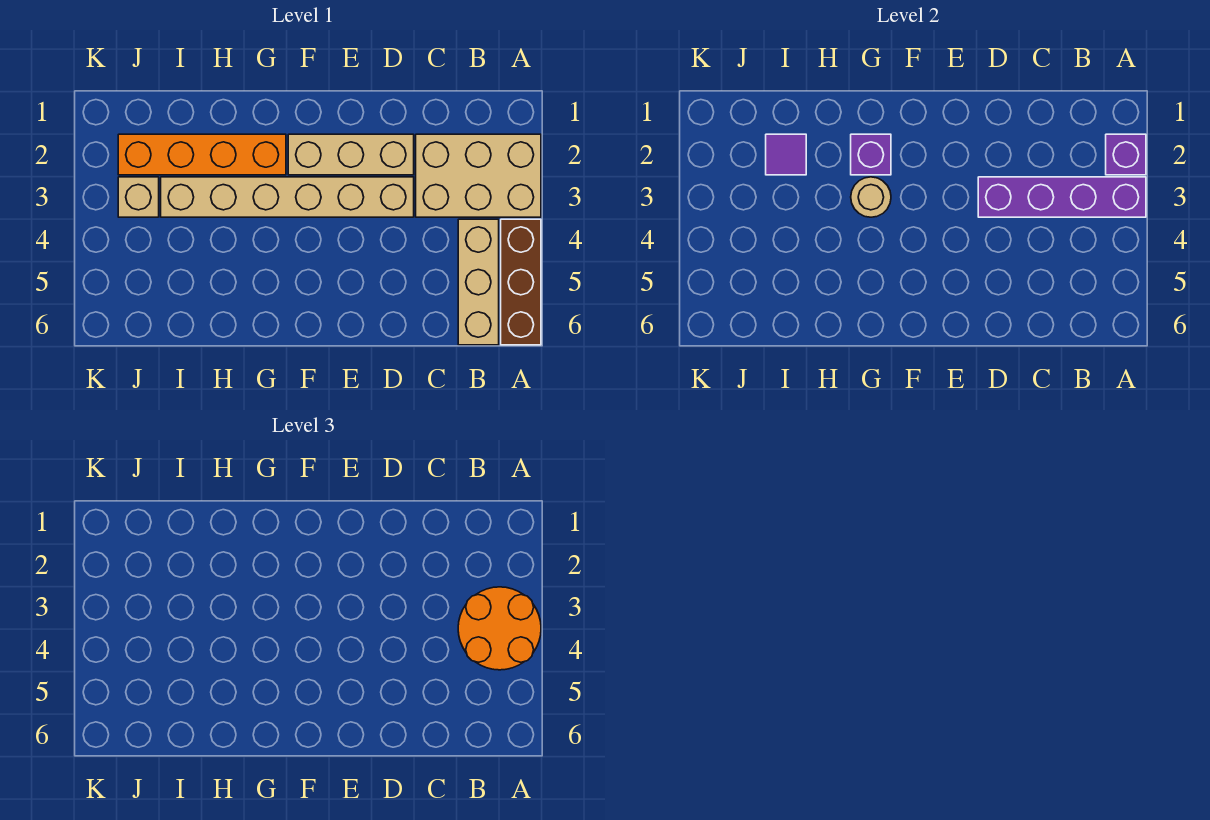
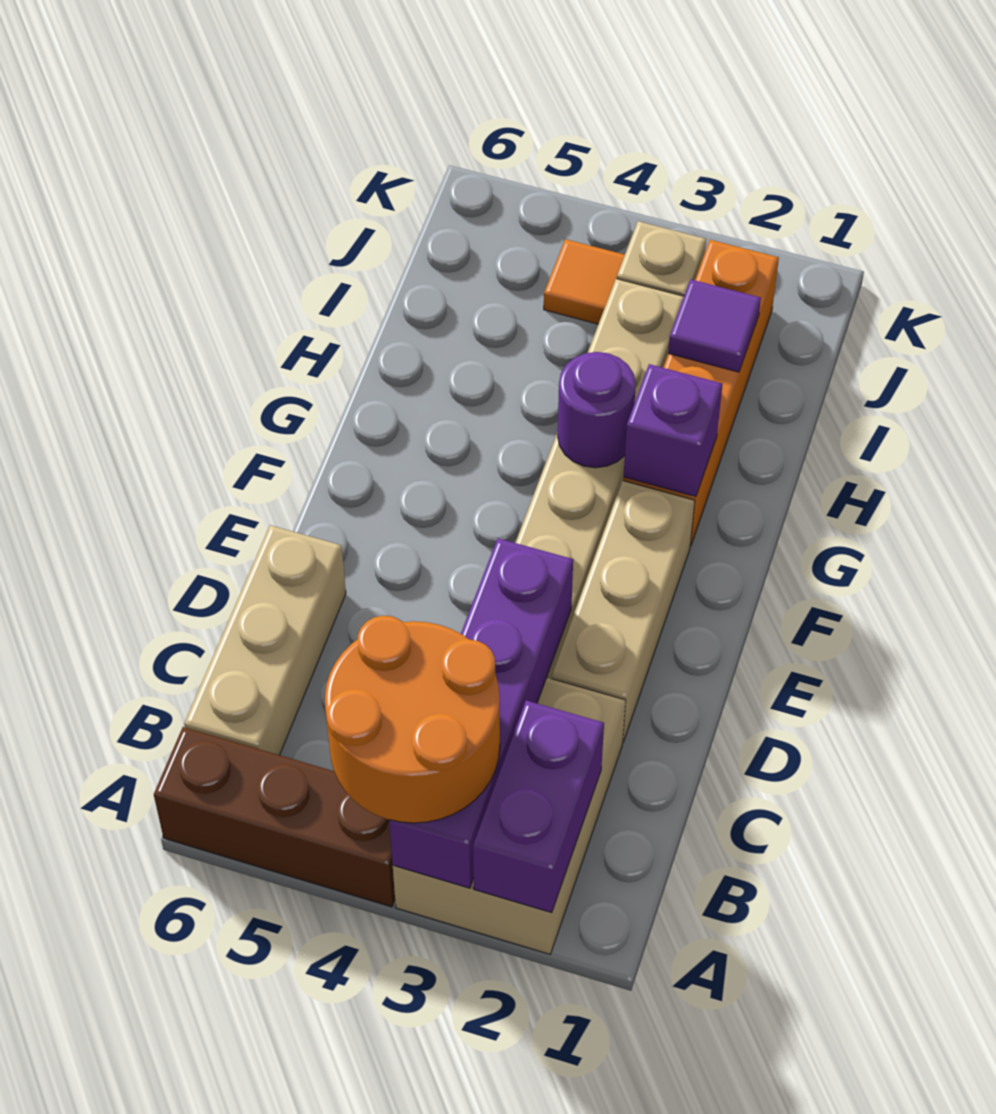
purple 1x1 brick [1106,134,1146,175] -> purple 1x2 brick [473,701,604,913]
tan 1x3 brick [458,219,499,345] -> tan 1x3 brick turned to [184,525,346,755]
tan 1x1 round brick [851,177,891,217] -> purple 1x1 round brick [558,352,636,468]
none -> orange 1x1 tile [544,239,625,324]

